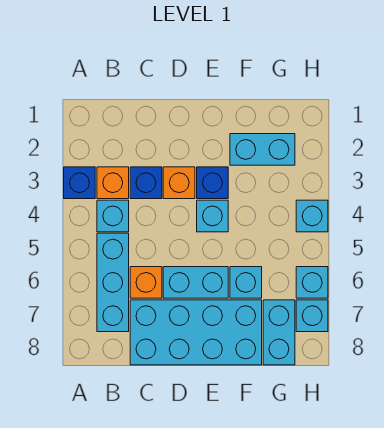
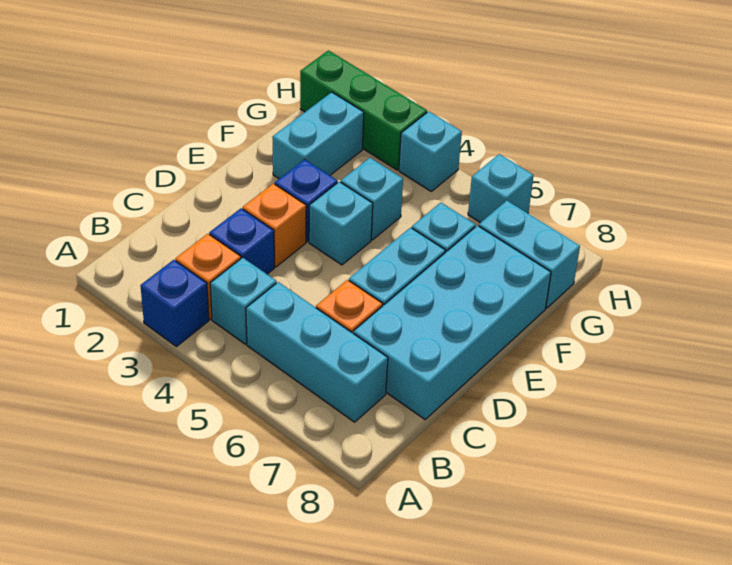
none -> green 1x3 brick [300,50,427,170]
cyan 1x1 brick [296,300,328,332] -> cyan 1x1 brick moved to [341,158,403,240]

